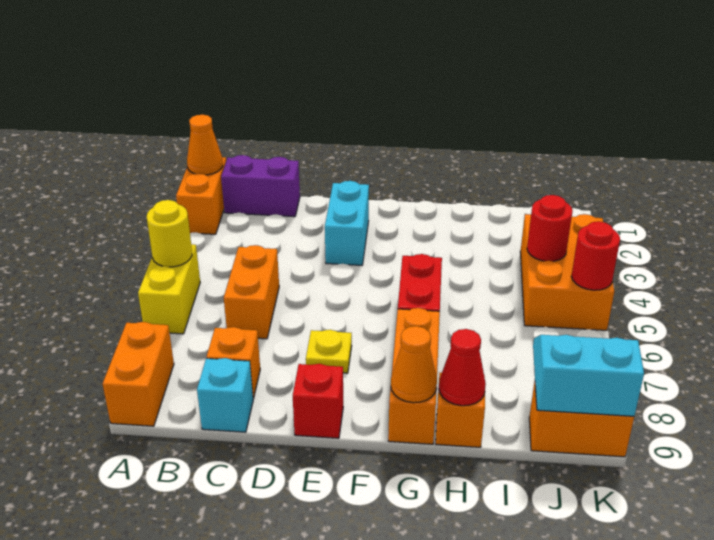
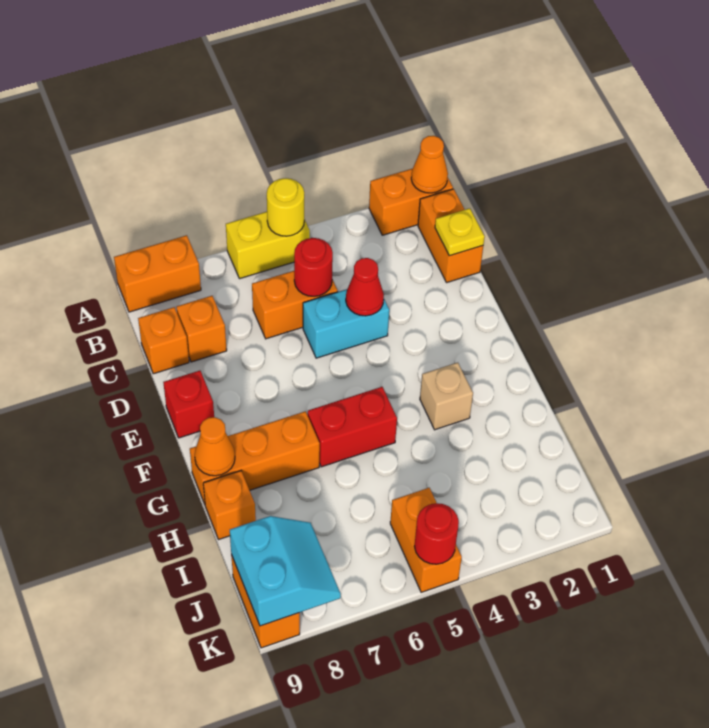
purple 1x2 brick [221,155,300,217] -> orange 1x2 brick [418,189,483,283]
cyan 1x1 brick [197,358,253,432] -> orange 1x1 brick [138,307,189,374]
cyan 1x2 brick [325,181,369,265] -> cyan 1x2 brick moved to [303,289,389,358]
yellow 1x1 plate [306,330,352,373] -> yellow 1x1 plate moved to [435,208,485,256]
none -> tan 1x1 brick [420,363,473,430]
red 1x1 cone [439,329,486,406] -> red 1x1 cone moved to [346,258,384,316]
orange 2x3 brick [520,214,614,330] -> orange 1x2 brick [390,488,462,592]
red 1x1 round brick [527,195,573,261] -> red 1x1 round brick moved to [294,238,333,296]

